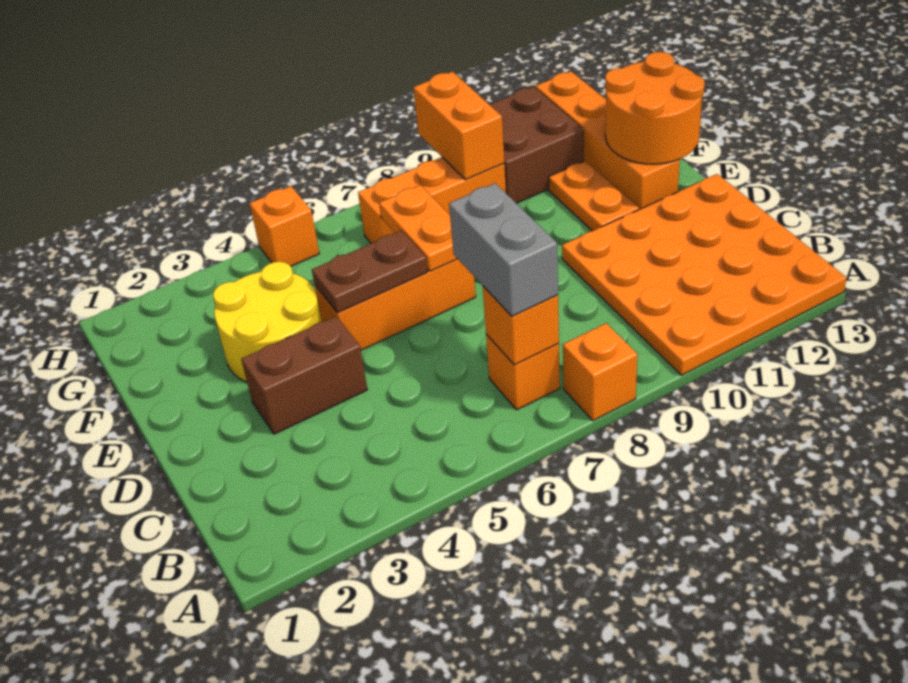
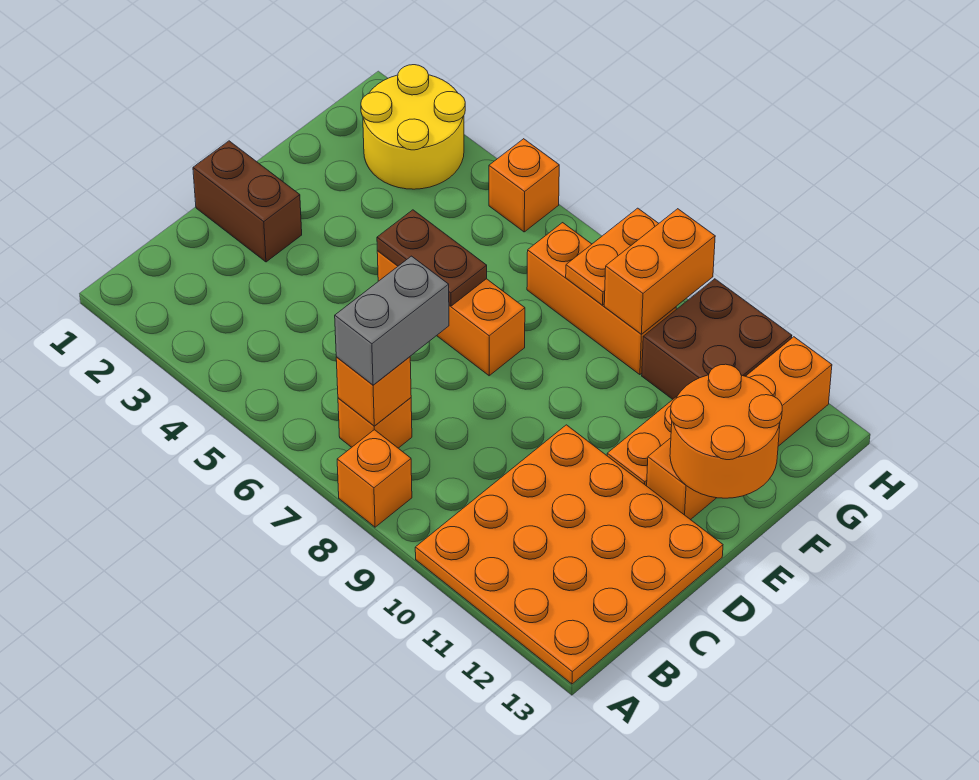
brown 1x2 brick [241,316,367,434] -> brown 1x2 brick moved to [193,141,302,262]
yellow 2x2 round brick [213,262,322,382] -> yellow 2x2 round brick moved to [361,65,465,189]
orange 1x2 plate [379,185,457,271] -> orange 1x2 plate moved to [566,208,659,305]

